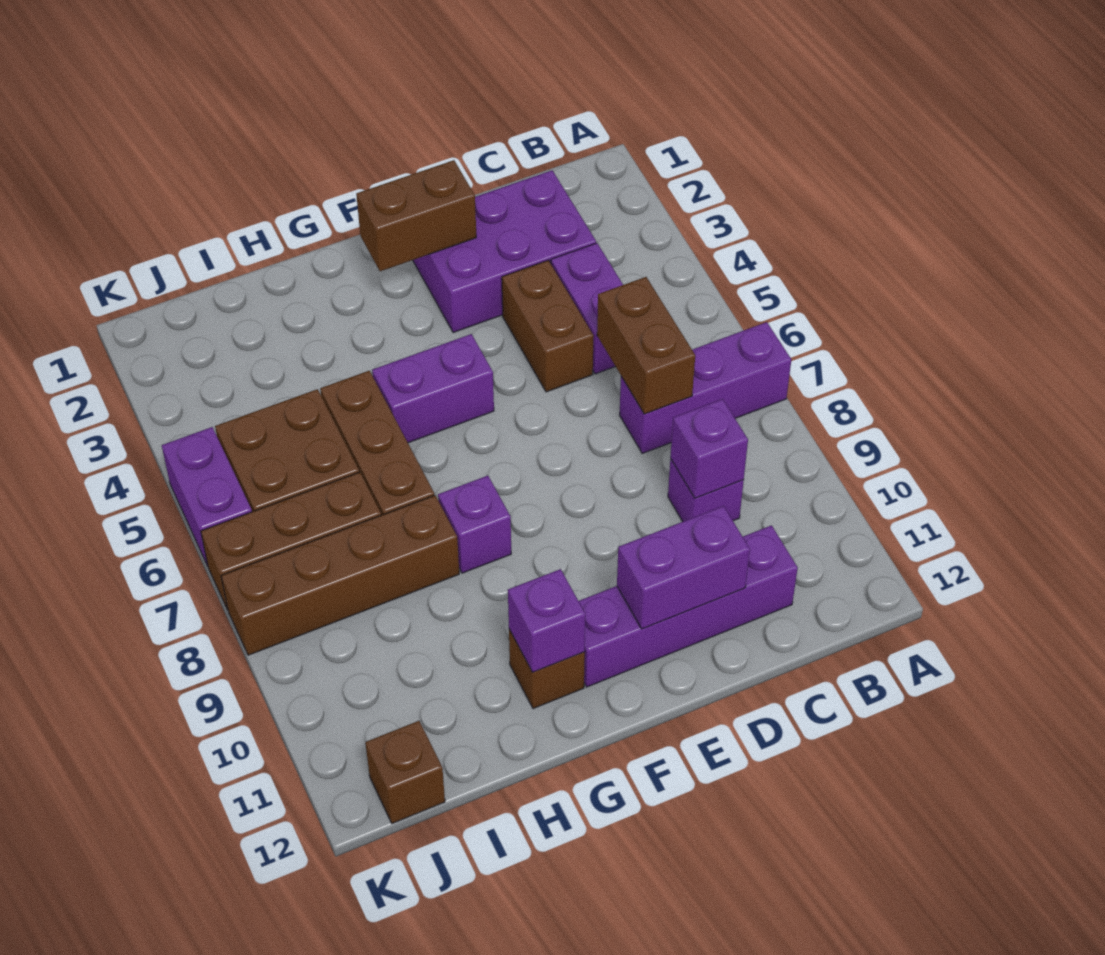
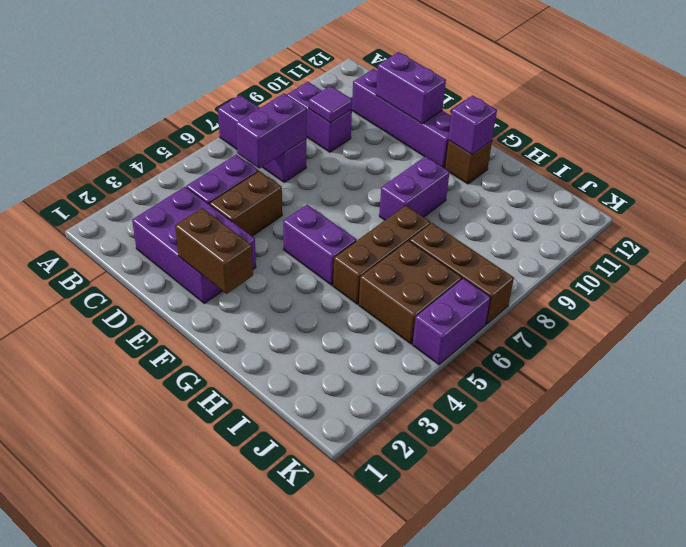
brown 1x2 brick [597,277,695,414] -> purple 1x2 brick [236,93,307,169]
purple 1x1 brick [668,459,744,522] -> purple 1x2 brick [287,82,352,152]
purple 1x1 brick [670,399,748,498] -> purple 1x1 tile [309,86,352,123]
purple 1x1 brick [438,476,511,573] -> purple 1x2 brick [379,156,450,220]
brown 1x4 brick [221,495,459,655] -> none
brown 1x1 brick [365,721,445,823] -> none

